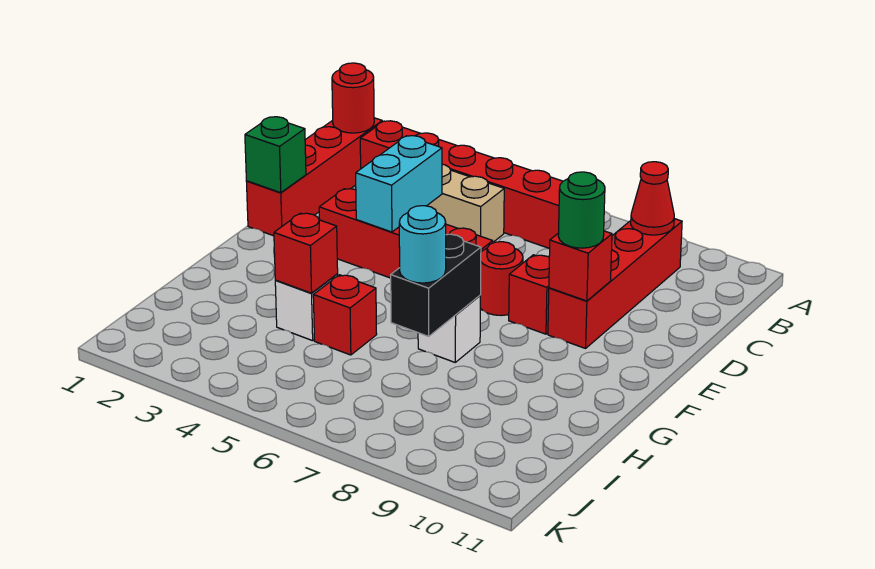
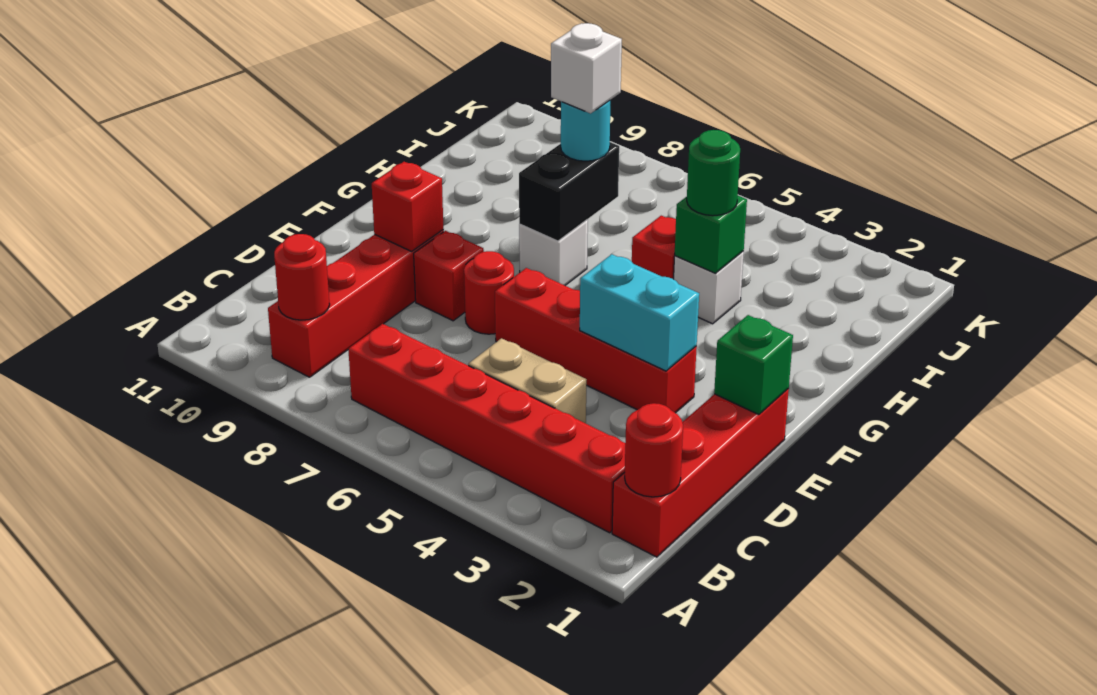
red 1x1 cone [631,162,674,235] -> red 1x1 round brick [274,234,330,320]
cyan 1x2 brick [356,136,442,232] -> cyan 1x2 brick turned to [580,254,699,371]
green 1x1 round brick [558,172,605,248] -> green 1x1 round brick moved to [687,130,740,216]
red 1x1 brick [274,213,338,293] -> green 1x1 brick [675,196,747,273]
none -> white 1x1 brick [551,23,622,113]

